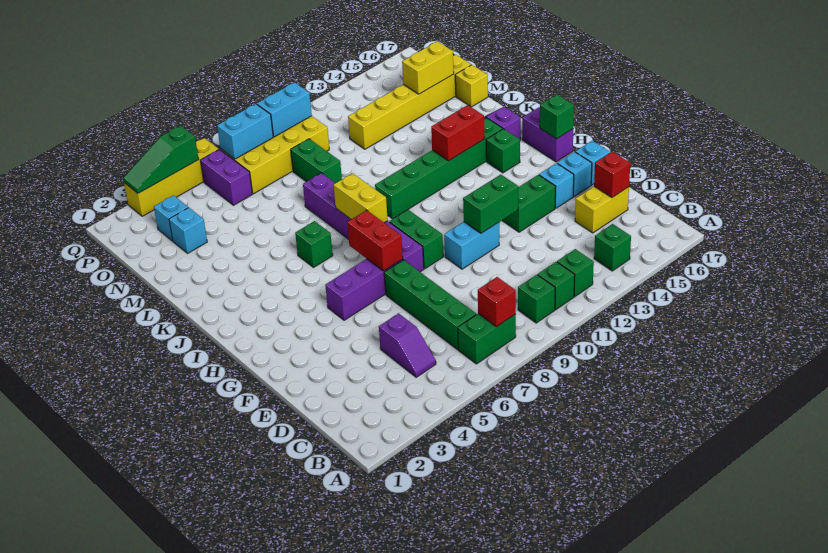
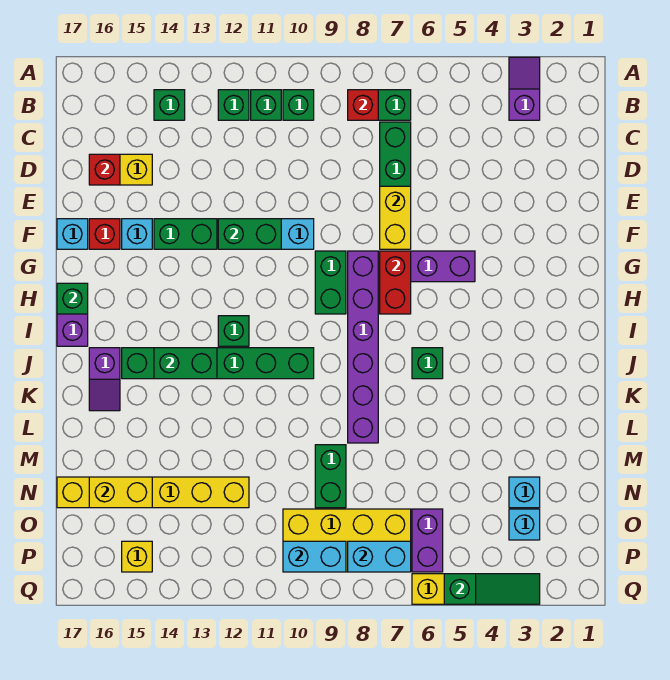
purple 1x2 slope [379,313,436,377] -> purple 1x2 slope moved to [509,57,540,120]
cyan 1x1 brick [557,152,592,197] -> red 1x1 brick [89,219,120,249]
yellow 1x2 brick [334,173,388,223] -> yellow 1x2 brick moved to [380,186,411,249]
green 1x1 brick [486,129,520,173] -> green 1x1 brick moved to [218,316,249,346]
red 1x2 brick [431,105,485,161] -> green 1x2 brick [154,348,217,379]
yellow 1x1 brick [455,65,488,107] -> yellow 1x1 brick moved to [122,541,152,572]

